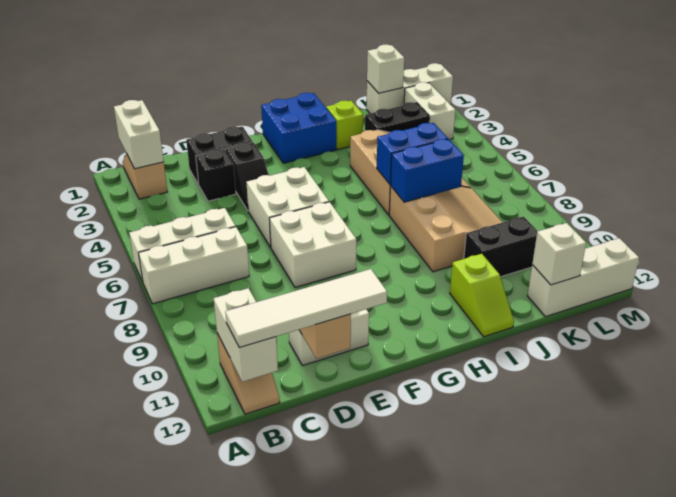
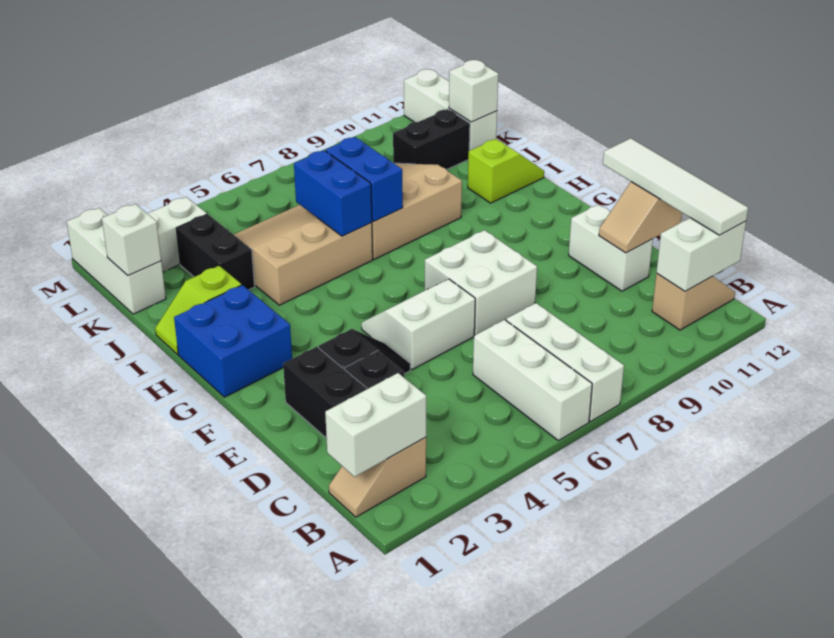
white 2x2 brick [246,167,329,248] -> white 2x2 slope [361,279,475,370]
black 1x2 brick [464,217,538,277] -> black 1x2 brick turned to [393,109,470,170]

